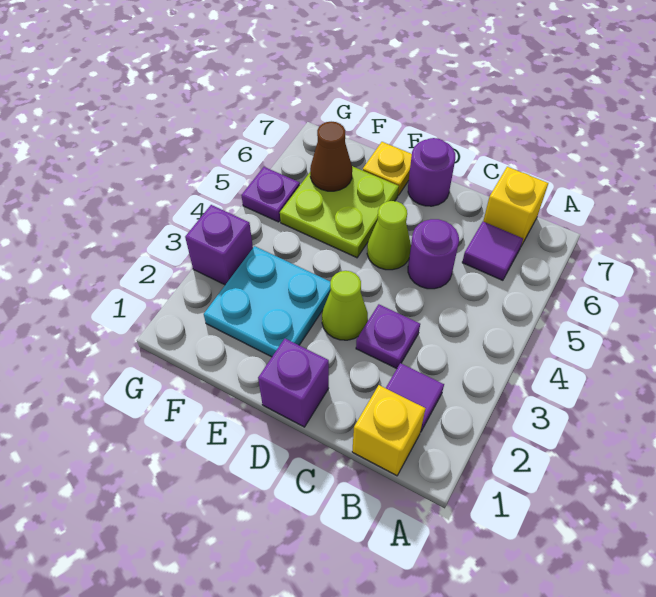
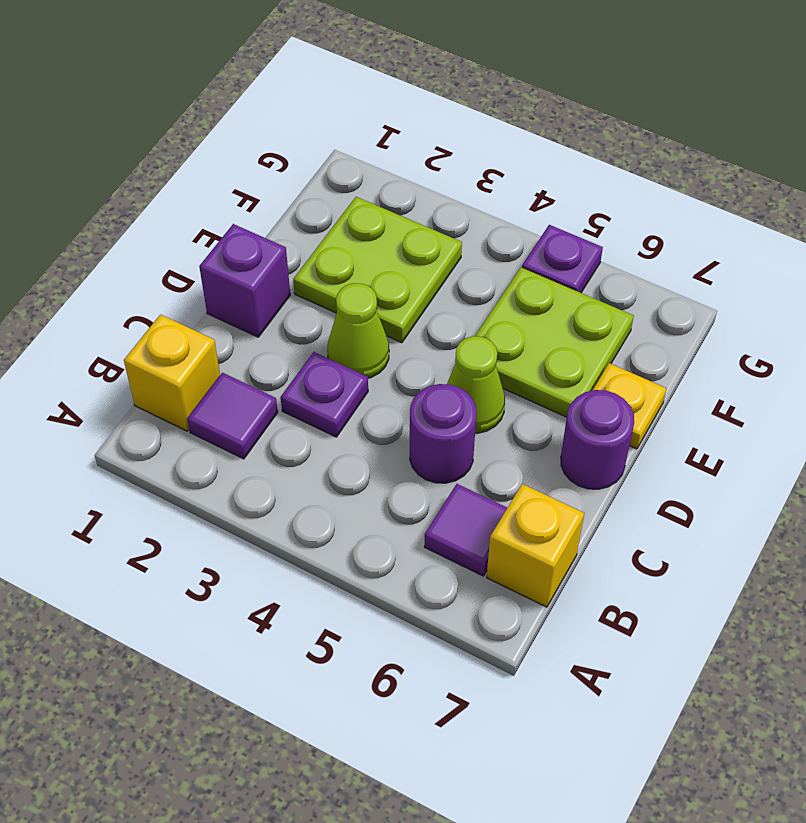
cyan 2x2 plate [204,246,331,357] -> lime 2x2 plate [293,197,462,343]
brown 1x1 cone [310,122,352,191] -> none
purple 1x1 brick [185,205,253,285] -> none

